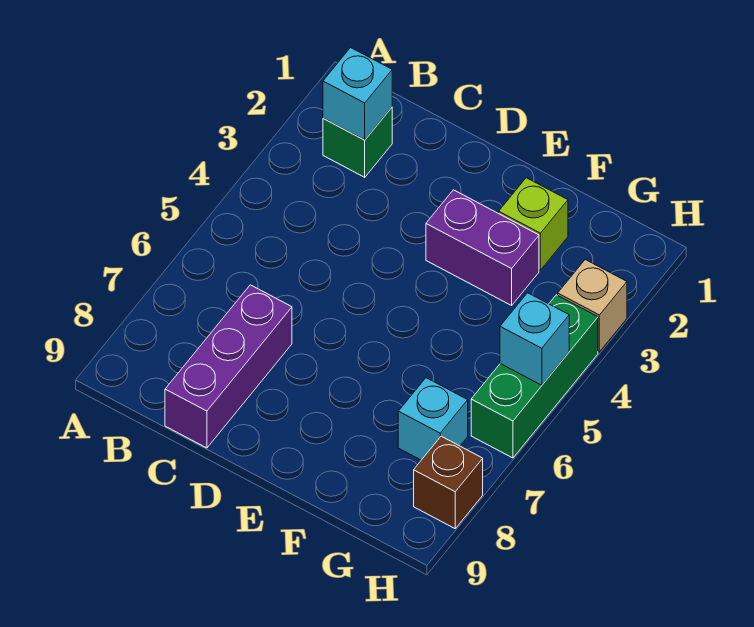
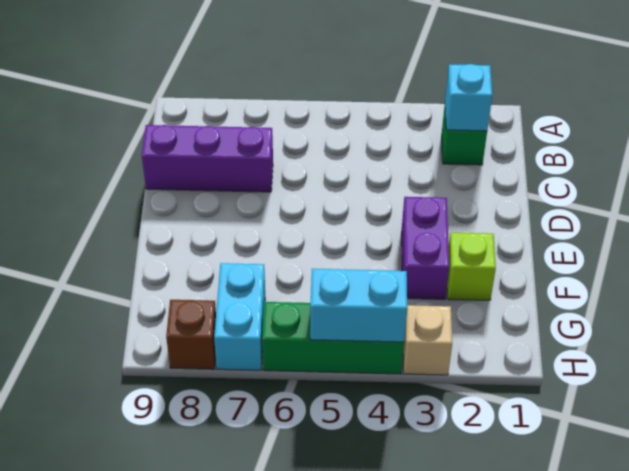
cyan 1x1 brick [398,378,468,460] -> cyan 1x2 brick [214,263,265,370]
cyan 1x1 brick [500,293,569,385] -> cyan 1x2 brick [310,269,407,342]

